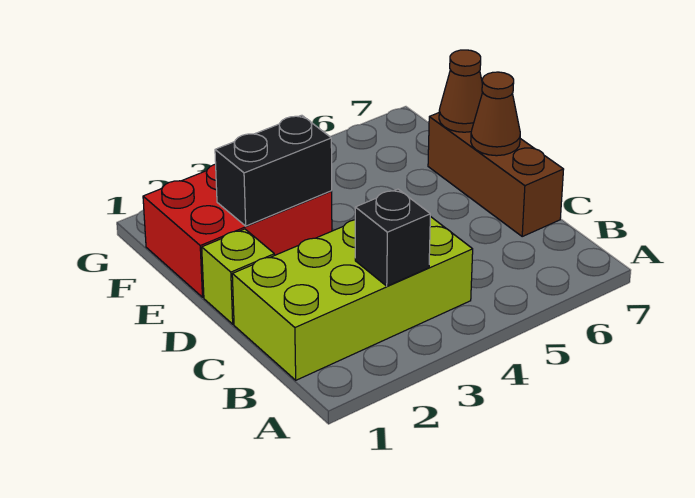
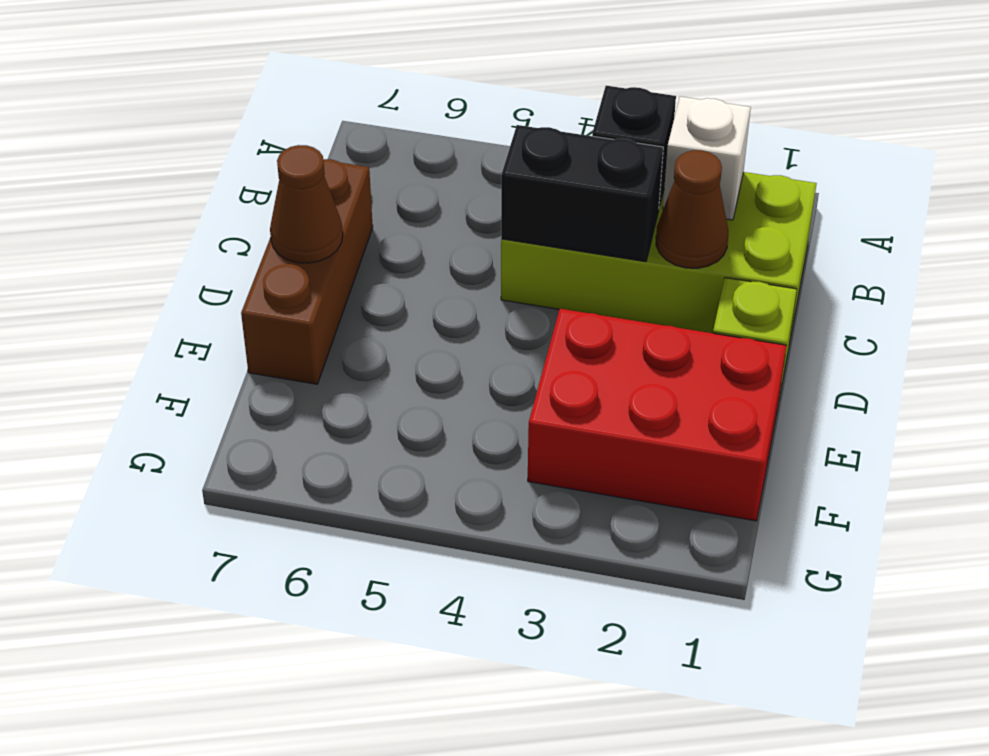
none -> white 1x1 brick [663,97,751,220]
black 1x2 brick [215,115,332,226] -> black 1x2 brick moved to [501,125,663,262]
brown 1x1 cone [439,50,483,132] -> brown 1x1 cone moved to [656,150,728,268]

